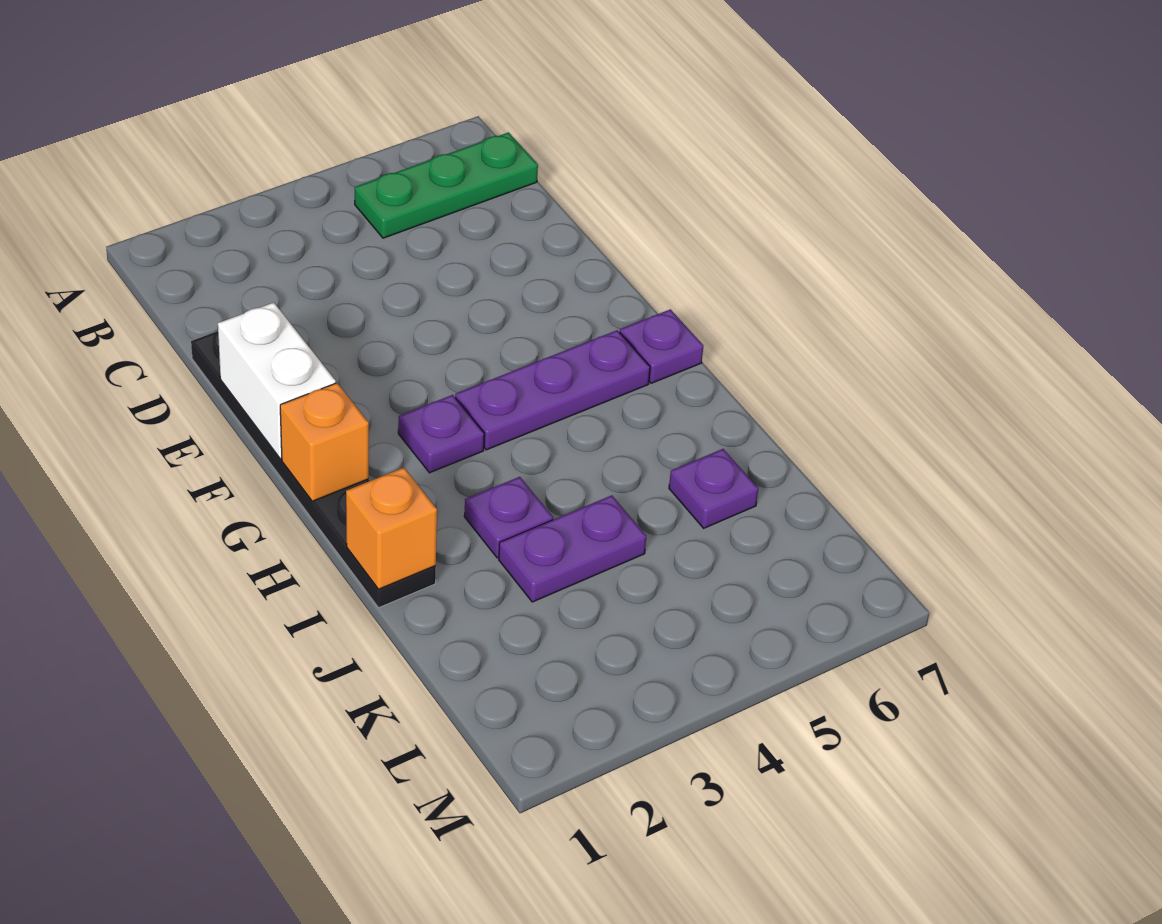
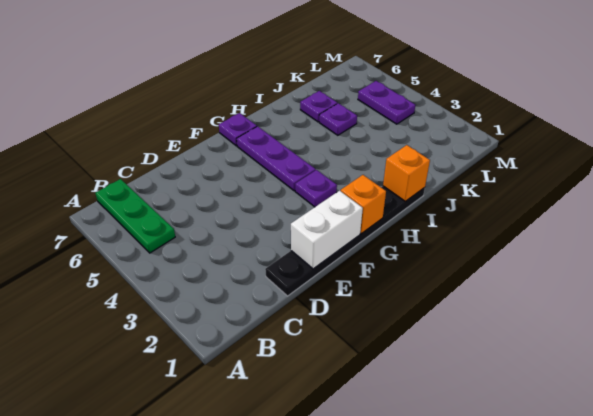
purple 1x1 plate [464,477,553,558] -> purple 1x1 plate moved to [319,103,357,135]
purple 1x2 plate [499,495,646,602] -> purple 1x2 plate moved to [358,81,415,124]

